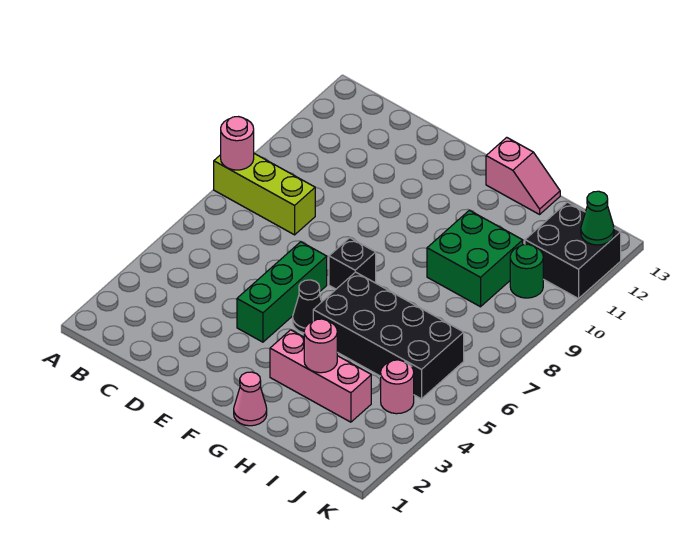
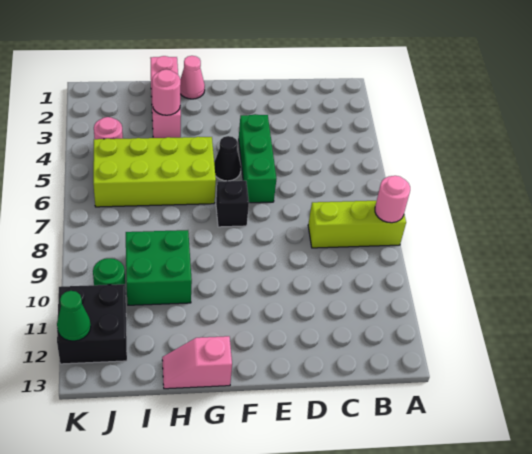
pink 1x3 brick [270,330,371,422] -> pink 1x3 brick turned to [151,56,181,138]
black 2x4 brick [313,272,464,399] -> lime 2x4 brick [93,137,216,207]

